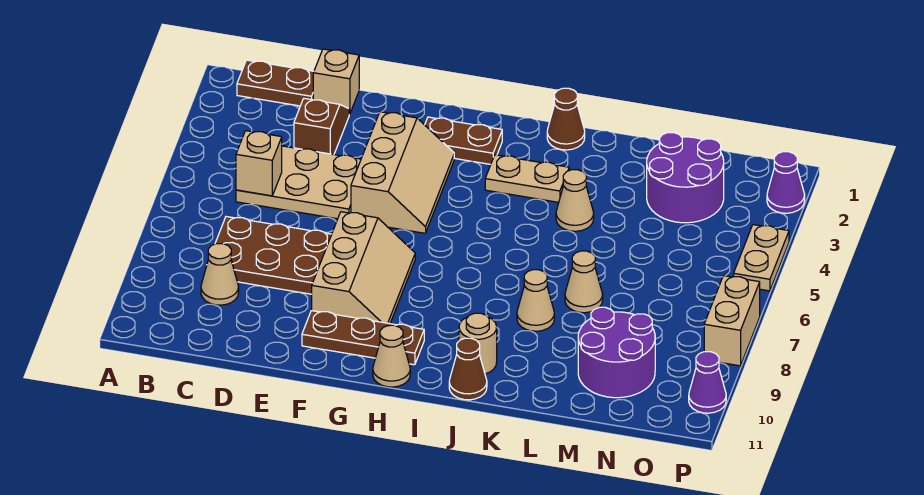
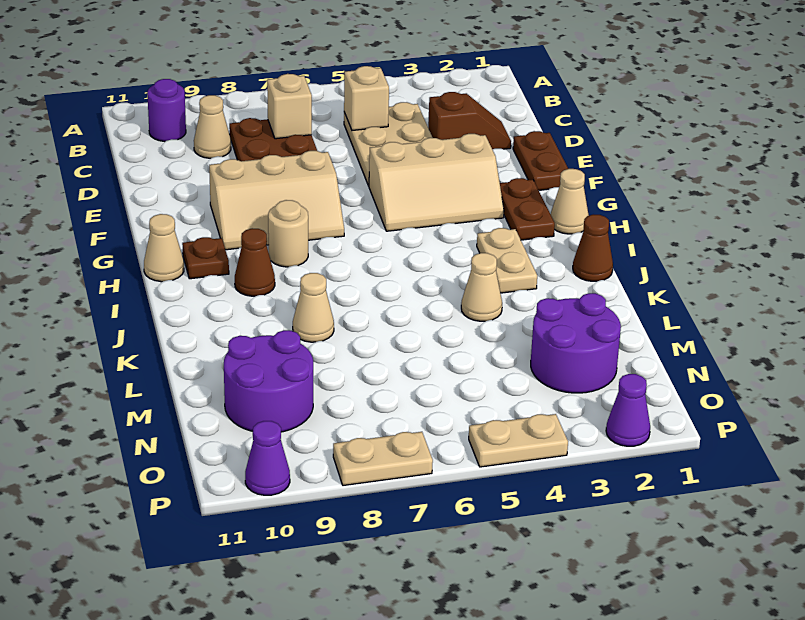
brown 1x2 plate [237,60,314,106] -> brown 1x2 plate moved to [513,131,568,190]
none -> purple 1x1 round brick [147,79,186,142]
tan 1x1 brick [313,49,359,114] -> tan 1x1 brick moved to [267,74,312,139]
brown 1x3 plate [302,311,424,365] -> brown 1x1 plate [182,237,229,279]
tan 1x1 round brick [459,313,497,374] -> tan 1x1 round brick moved to [268,200,308,267]
brown 1x1 cone [449,338,487,400] -> brown 1x1 cone moved to [235,228,275,296]
tan 1x1 cone [565,251,603,313] -> tan 1x1 cone moved to [550,169,589,234]
tan 1x2 brick [704,276,760,366] -> tan 1x2 plate [333,432,433,486]

